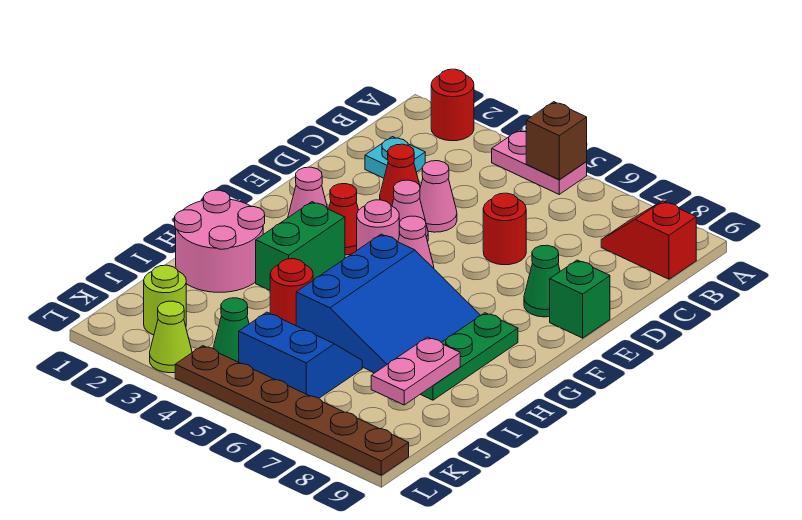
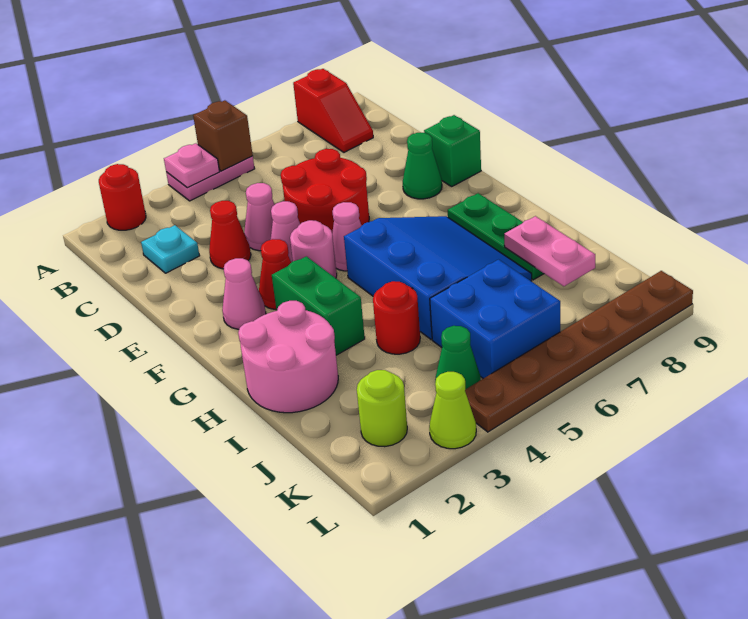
none -> pink 1x1 plate [164,143,219,188]
red 1x2 slope [601,201,696,279] -> red 1x2 slope turned to [293,69,373,152]
red 1x1 round brick [483,193,526,265] -> red 2x2 round brick [281,149,369,232]
blue 2x2 slope [239,312,362,398] -> blue 2x2 brick [430,260,560,379]

